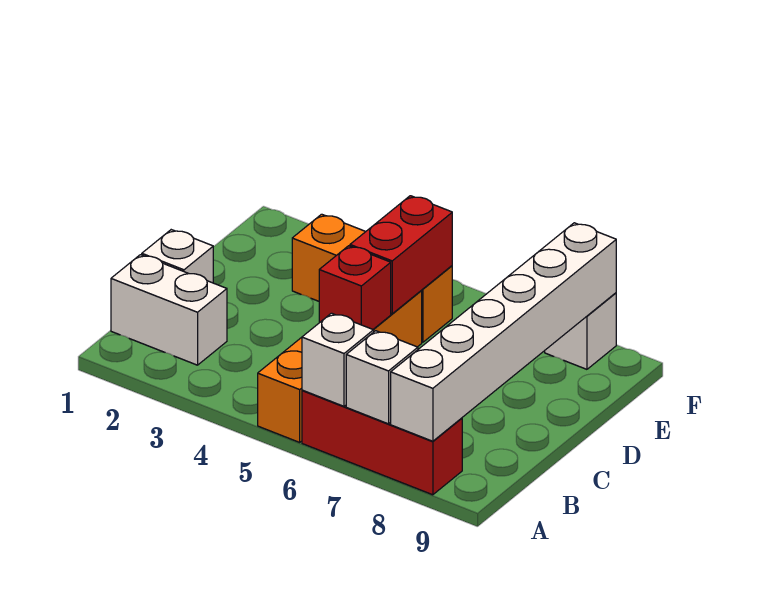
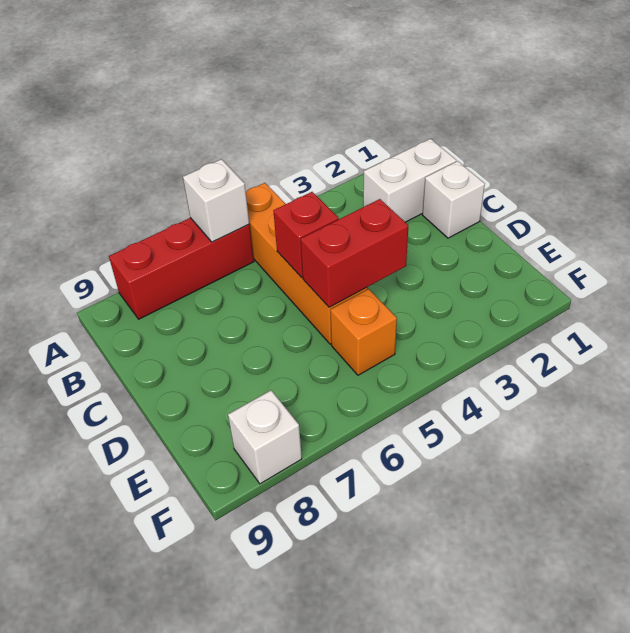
white 1x1 brick [346,331,418,424] -> none
white 1x6 brick [391,223,616,441] -> none
red 1x2 brick [350,196,452,314] -> red 1x2 brick turned to [301,199,408,307]
orange 1x3 brick [292,214,452,342] -> orange 1x1 brick [331,289,397,375]

